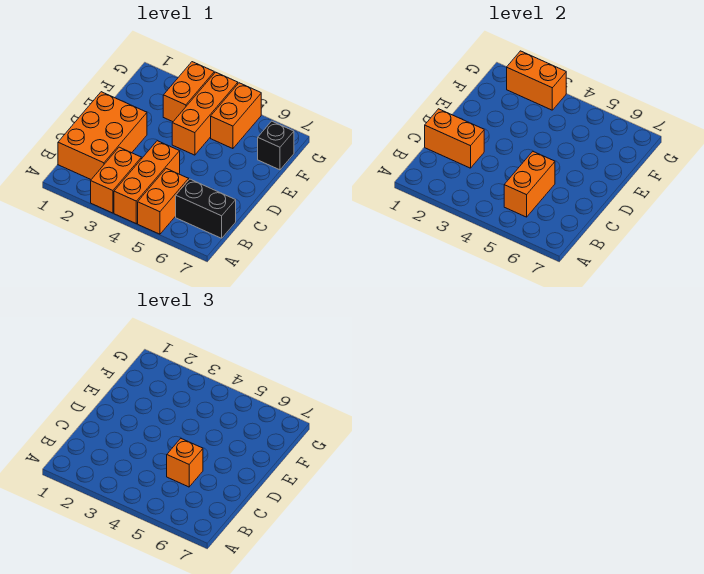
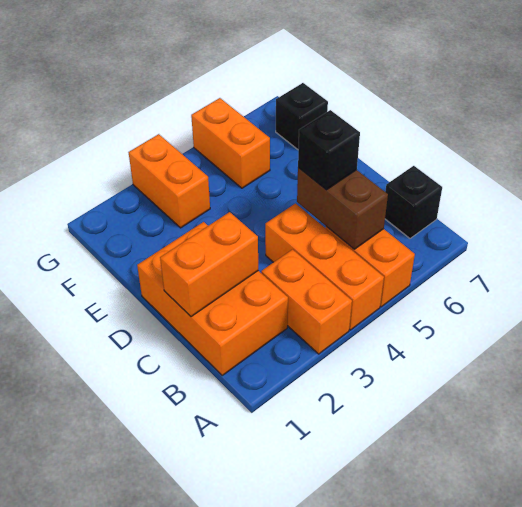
orange 1x2 brick [504,151,555,217] -> brown 1x2 brick [297,168,388,249]
black 1x2 brick [176,179,236,238] -> black 1x1 brick [385,166,442,238]
orange 1x1 brick [167,438,203,487] -> black 1x1 brick [298,110,360,190]
orange 1x3 brick [172,72,238,155] -> none
orange 1x2 brick [507,51,566,110] -> none

